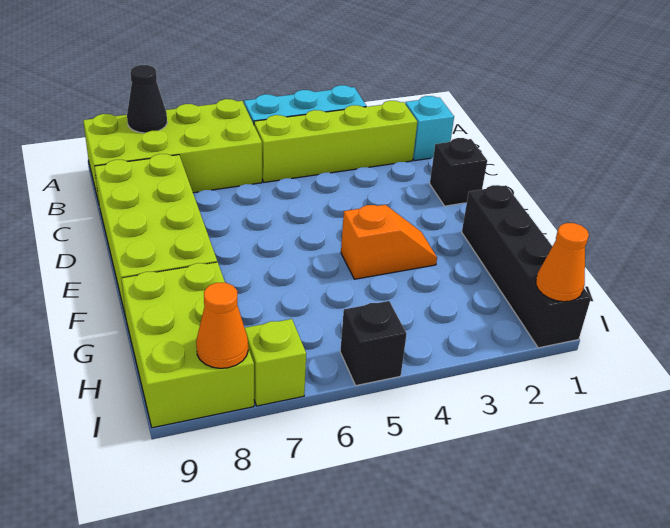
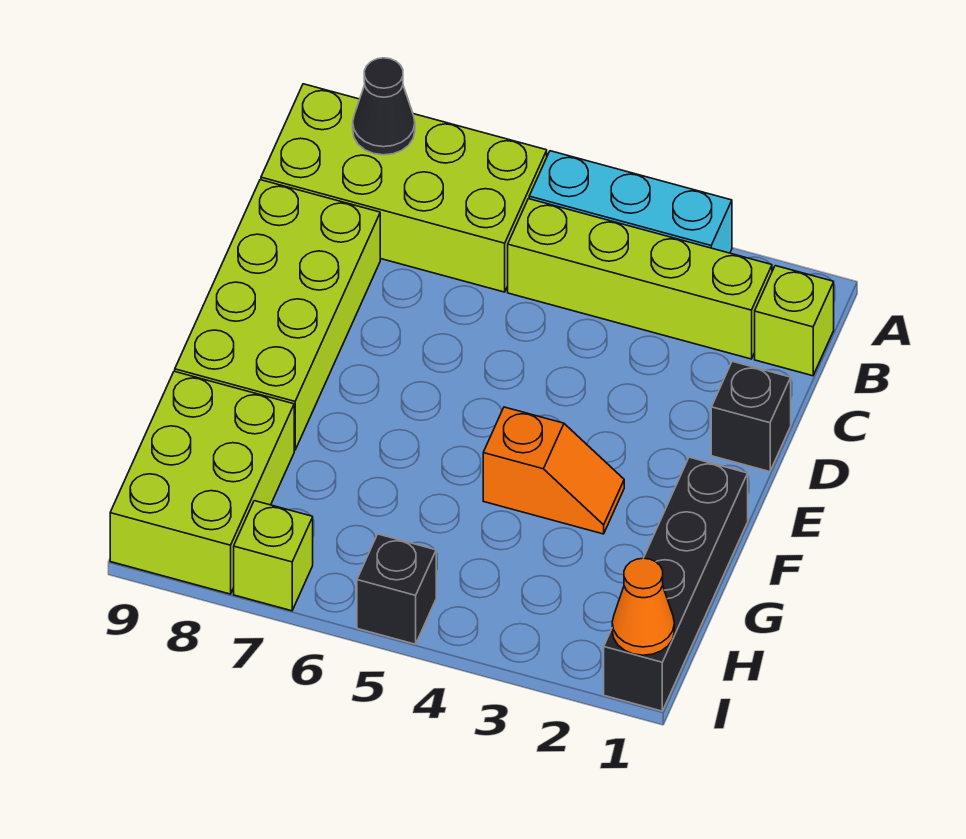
cyan 1x1 brick [405,96,454,161] -> lime 1x1 brick [755,266,834,376]
orange 1x1 cone [196,283,248,368] -> none

